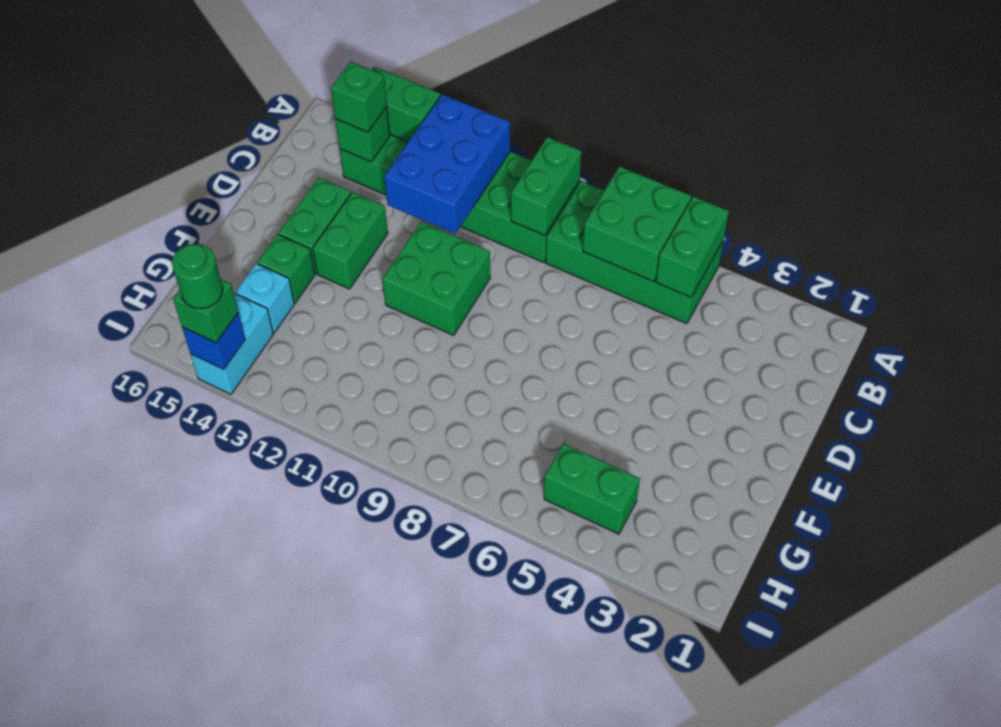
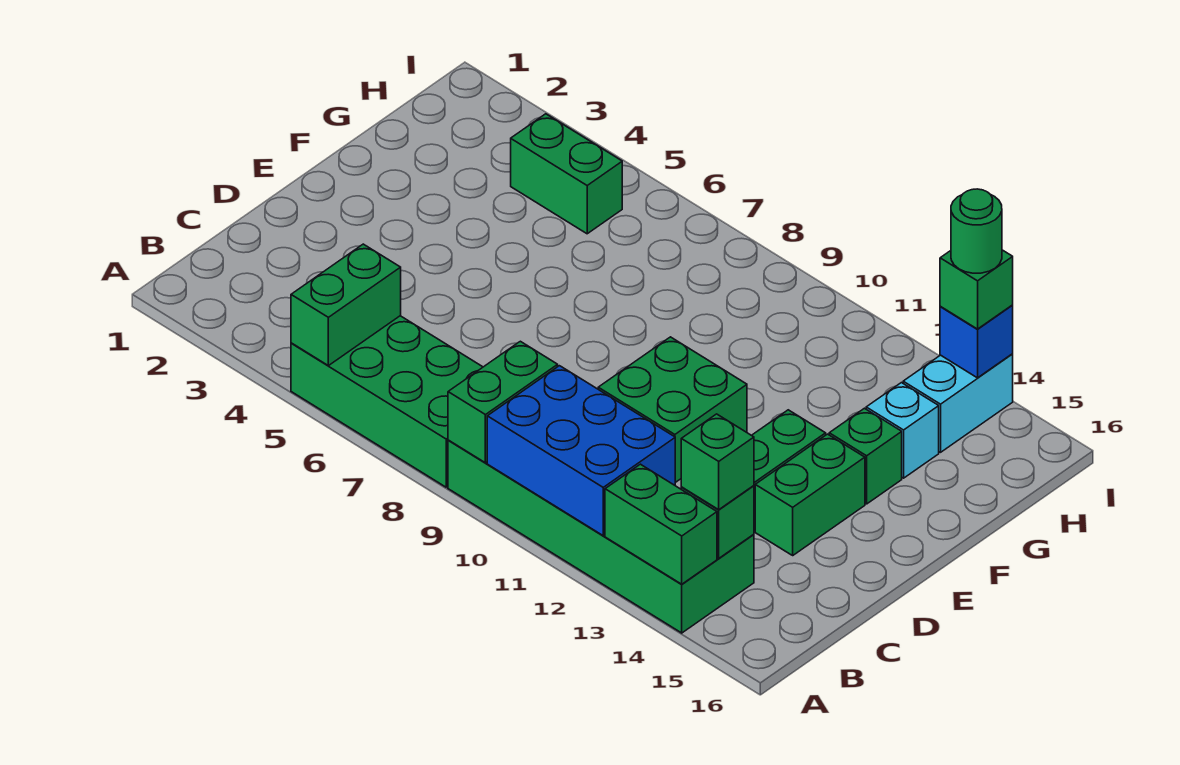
green 2x2 brick [583,166,691,282] -> none
blue 2x3 brick [384,94,510,234] -> blue 2x3 brick turned to [487,366,675,535]

